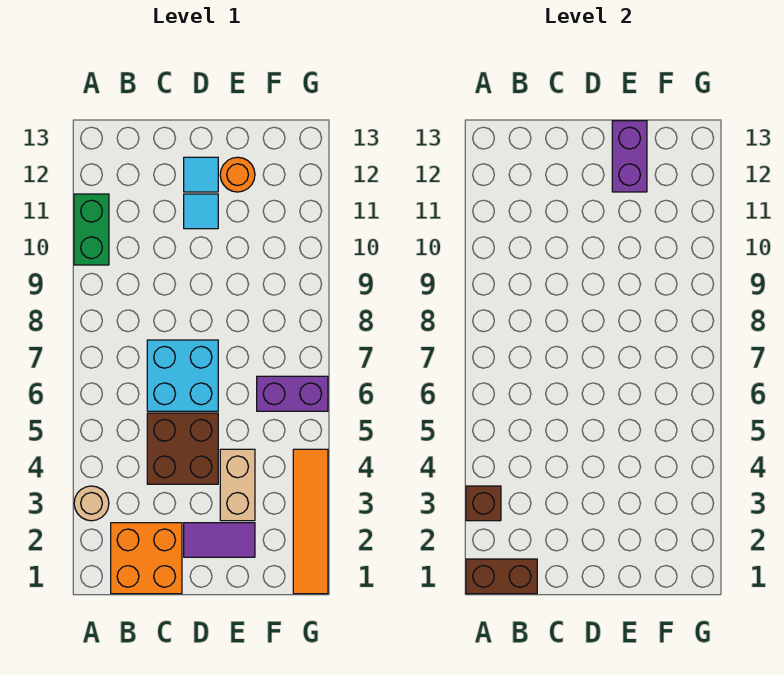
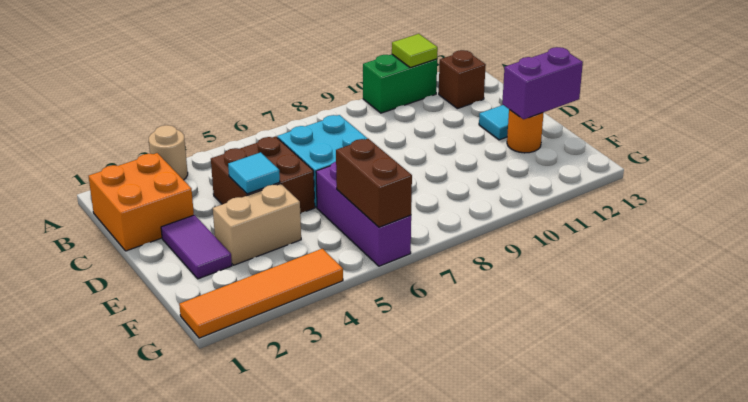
brown 1x2 brick [466,559,537,594] -> brown 1x2 brick moved to [336,139,412,227]
brown 1x1 brick [466,486,501,521] -> brown 1x1 brick moved to [439,50,486,109]
none -> lime 1x1 tile [392,34,438,68]
cyan 1x1 tile [184,194,218,229] -> cyan 1x1 tile moved to [228,152,280,194]
purple 1x2 brick [257,376,328,411] -> purple 1x3 brick [316,162,411,266]

